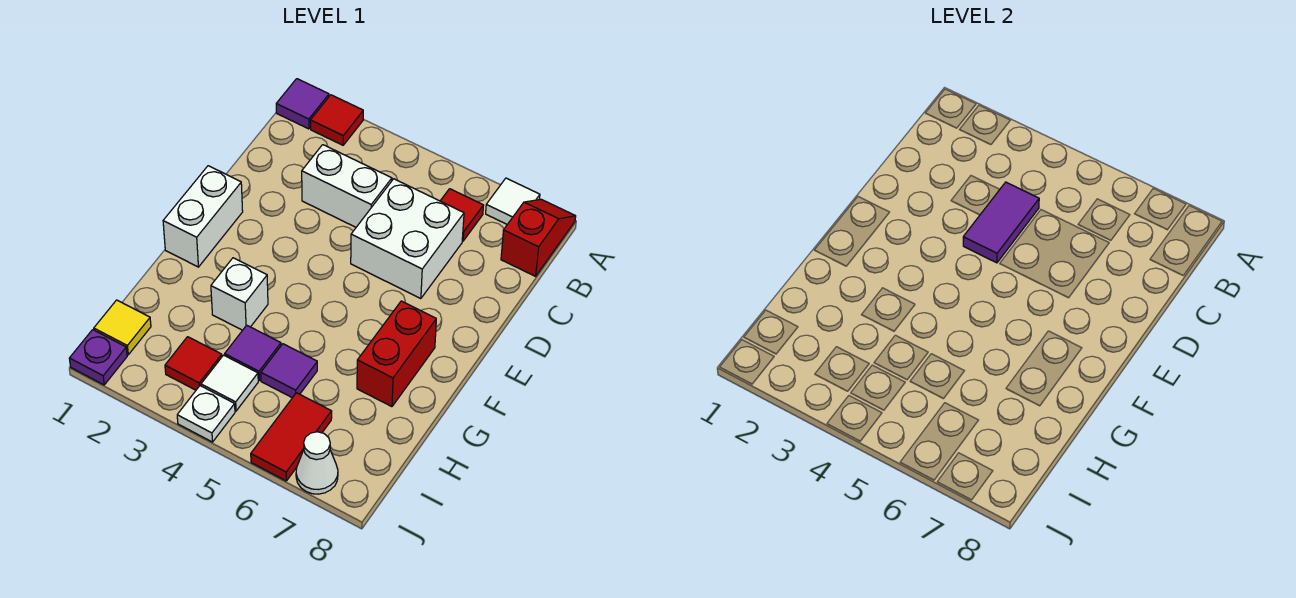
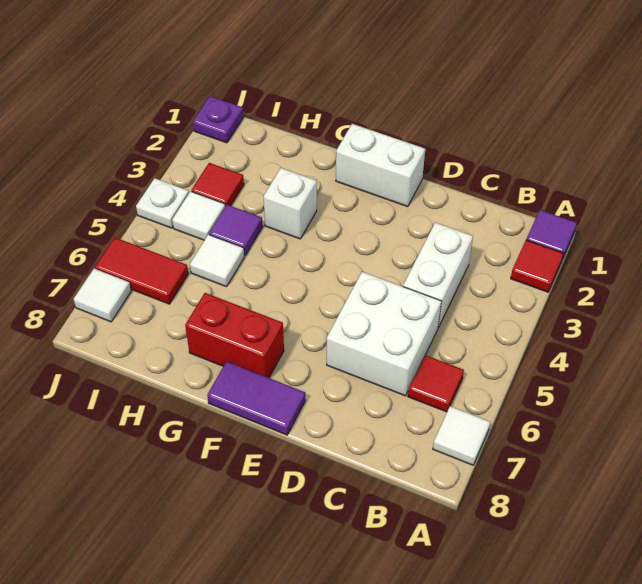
red 1x2 slope [501,199,576,276] -> none
purple 1x2 tile [963,182,1039,263] -> purple 1x2 tile moved to [207,361,305,435]
purple 1x1 tile [261,344,317,398] -> white 1x1 tile [190,235,244,287]
yellow 1x1 tile [94,300,151,355] -> none
white 1x1 cone [296,432,338,494] -> white 1x1 tile [74,269,131,322]

